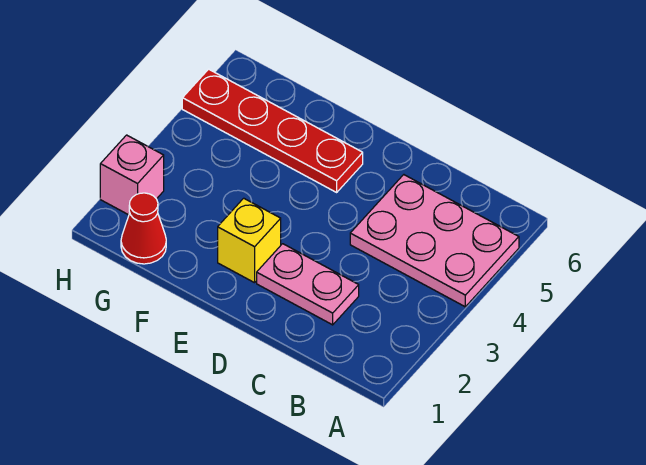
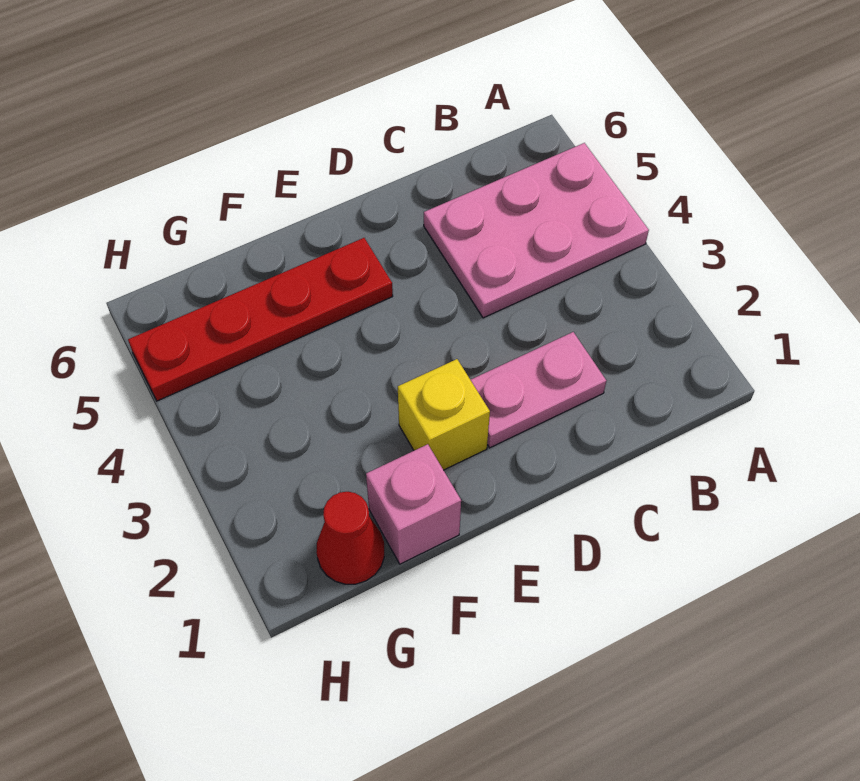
pink 1x1 brick [100,135,164,215] -> pink 1x1 brick moved to [366,444,461,564]

